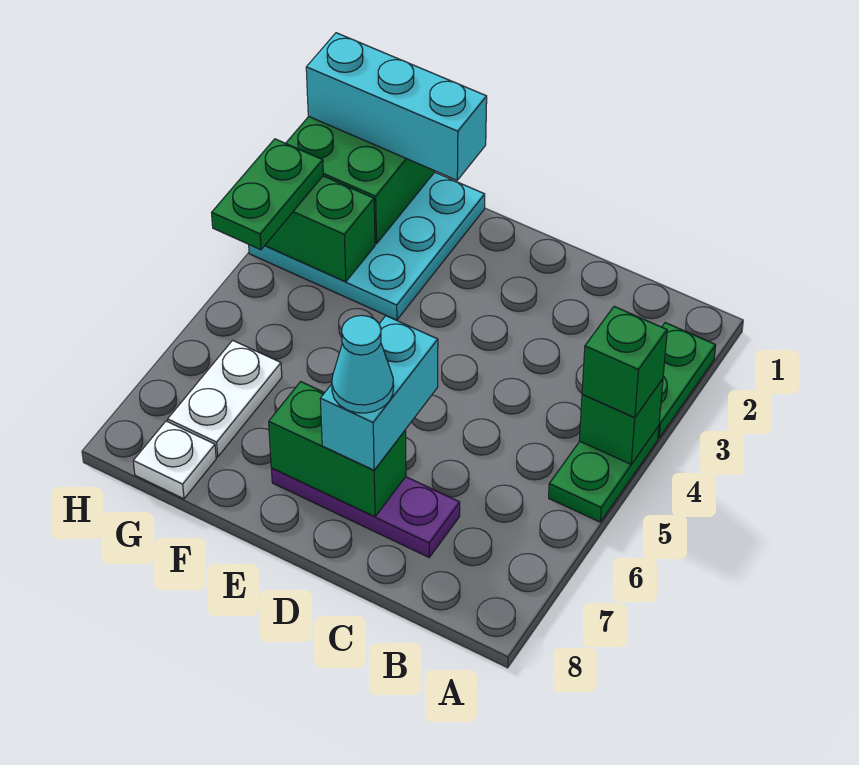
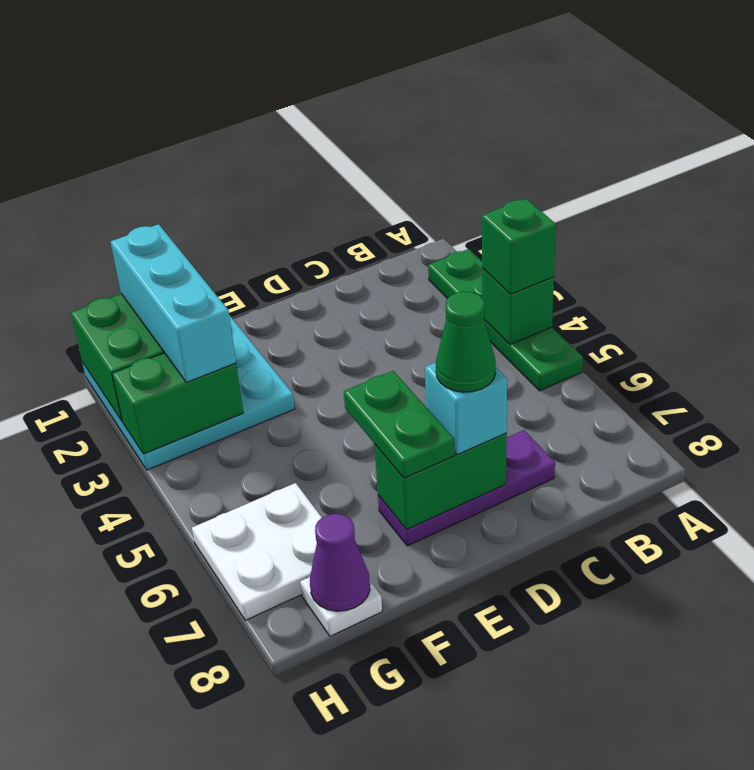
cyan 1x2 brick [320,316,438,470] -> cyan 1x1 brick [425,362,507,455]
cyan 1x1 cone [332,315,394,413] -> green 1x1 cone [436,292,496,392]
cyan 1x3 brick [306,33,487,180] -> cyan 1x3 brick turned to [111,224,236,382]
white 1x2 plate [168,340,282,457] -> white 2x2 plate [192,483,322,620]
none -> purple 1x1 cone [310,514,370,611]
green 1x2 plate [212,139,323,250] -> green 1x2 plate moved to [344,371,455,478]

